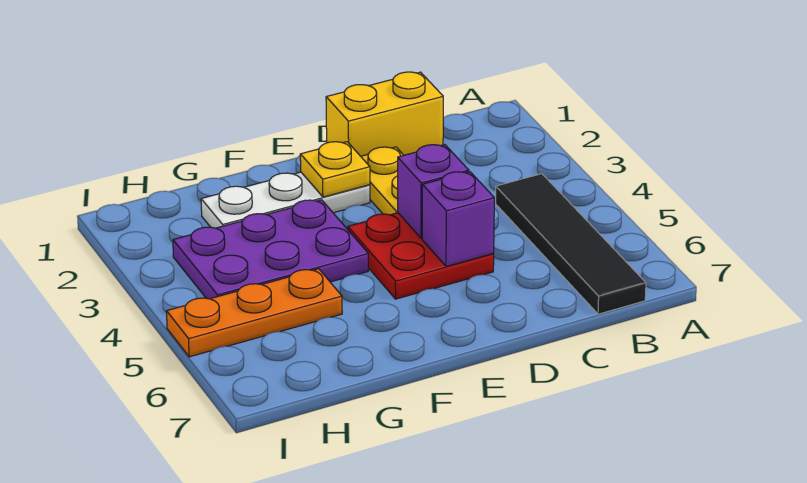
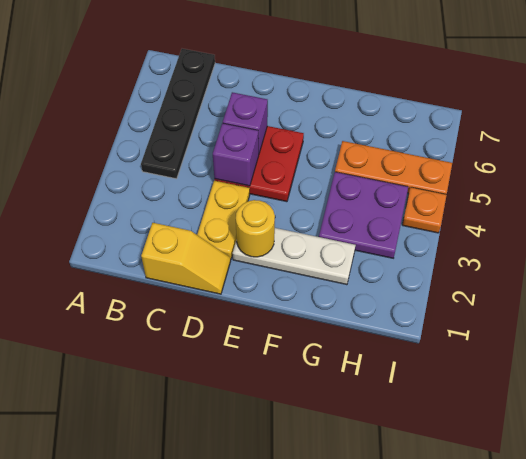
black 1x4 tile [496,174,646,314] -> black 1x4 plate [141,49,215,179]
yellow 1x2 brick [326,72,443,156] -> yellow 1x2 slope [141,223,231,294]
yellow 1x1 plate [300,142,370,197] -> yellow 1x1 round brick [236,200,275,257]
purple 2x3 plate [173,200,368,299] -> purple 2x2 plate [319,172,408,258]
none -> orange 1x1 plate [402,187,447,233]

